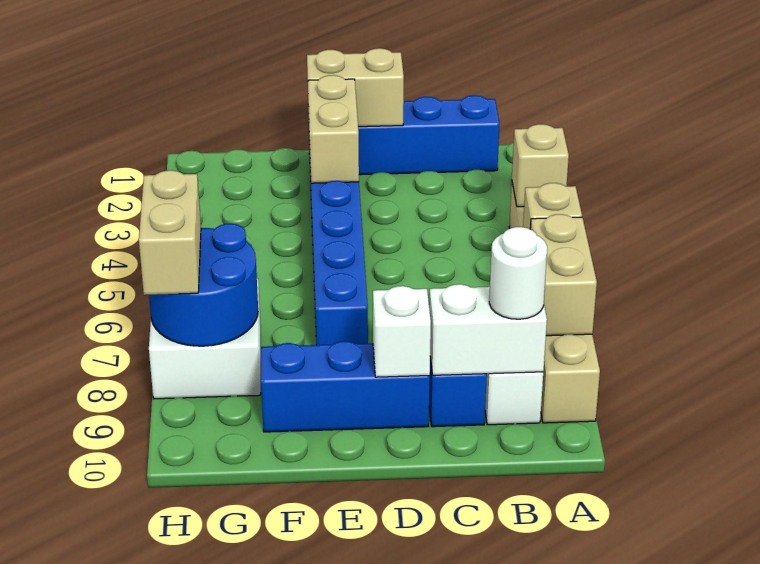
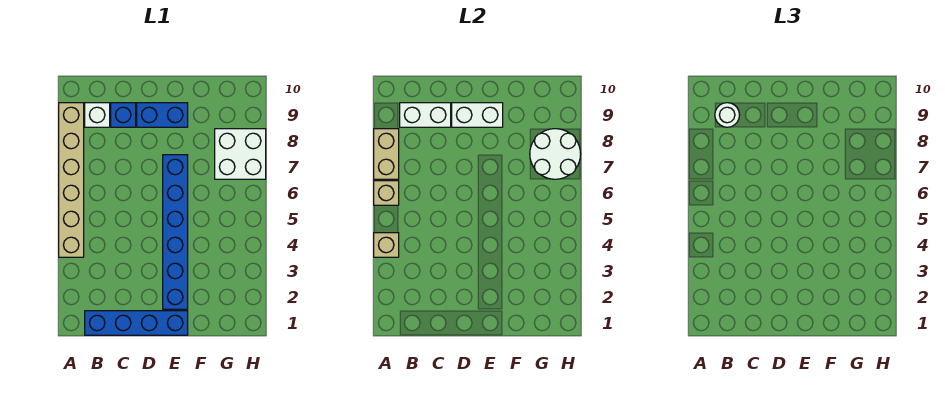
tan 1x2 brick [307,48,404,127] -> none
blue 1x3 brick [261,341,430,432] -> blue 1x2 brick [137,103,188,127]
white 1x1 brick [373,286,431,377] -> white 1x2 brick [452,103,503,127]
tan 1x2 brick [308,75,359,183] -> none
blue 2x2 round brick [149,224,258,346] -> white 2x2 round brick [530,129,581,179]
tan 1x2 brick [139,170,201,295] -> none

